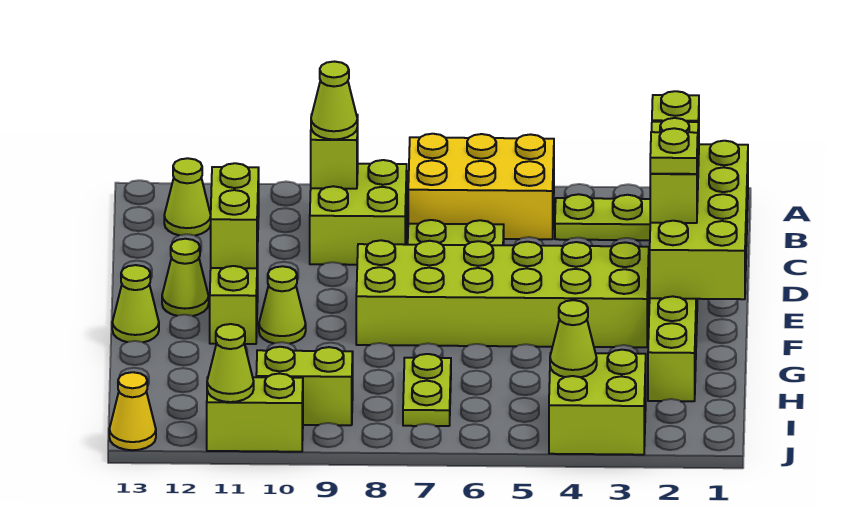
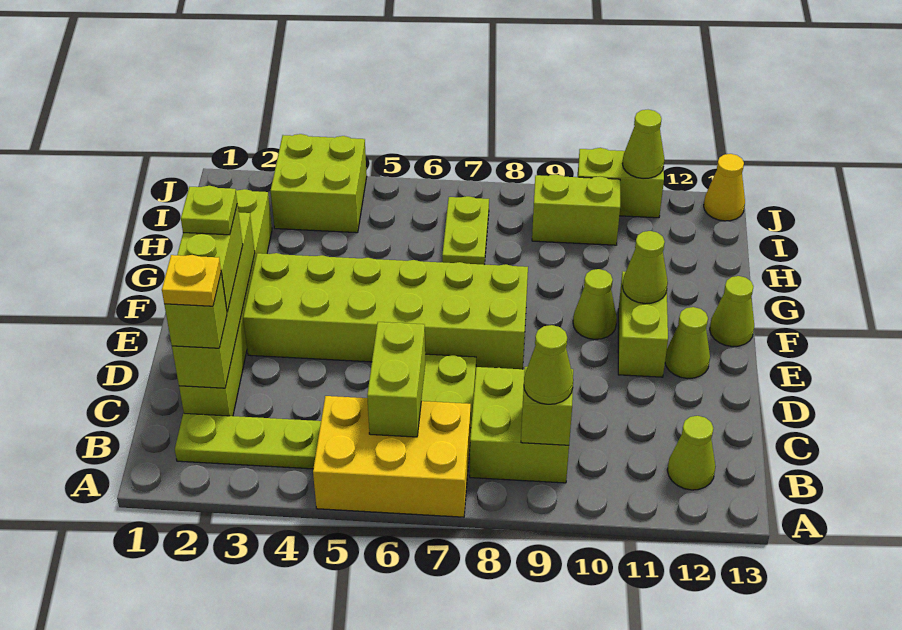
lime 2x4 brick [650,141,748,299] -> lime 1x4 brick [172,213,255,388]
none -> yellow 1x1 plate [162,255,221,306]
lime 1x2 brick [211,163,259,268] -> lime 1x2 brick moved to [367,322,425,437]
lime 1x1 cone [550,300,597,377] -> lime 1x1 cone moved to [622,231,668,304]

